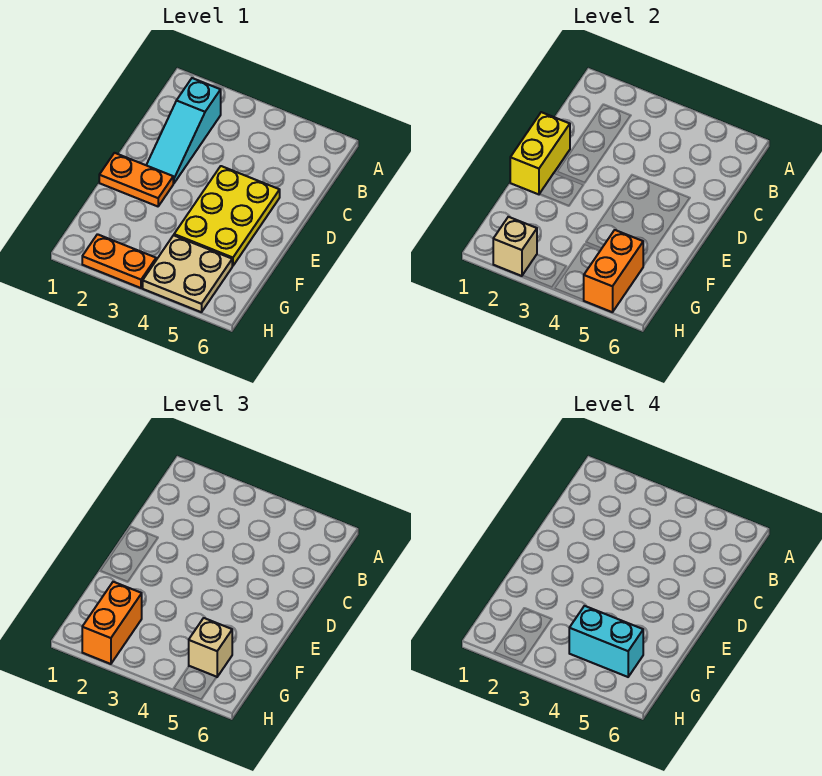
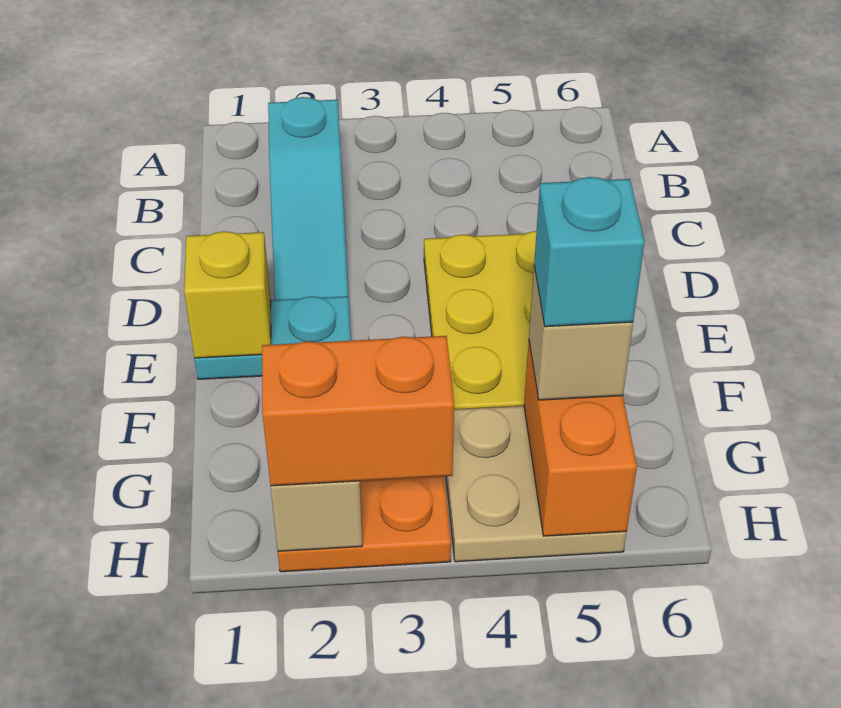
yellow 1x2 brick [510,112,570,194] -> yellow 1x1 brick [184,231,271,358]
orange 1x2 plate [99,153,173,206] -> cyan 1x2 plate [195,296,351,379]
orange 1x2 brick [82,582,142,664] -> orange 1x2 brick turned to [262,336,454,486]
cyan 1x2 brick [569,606,643,677] -> cyan 1x1 brick [534,177,645,327]

